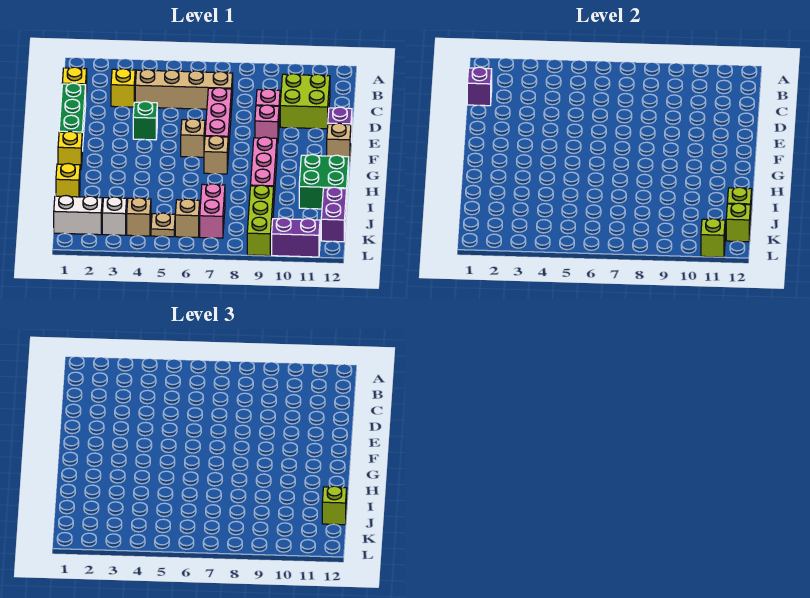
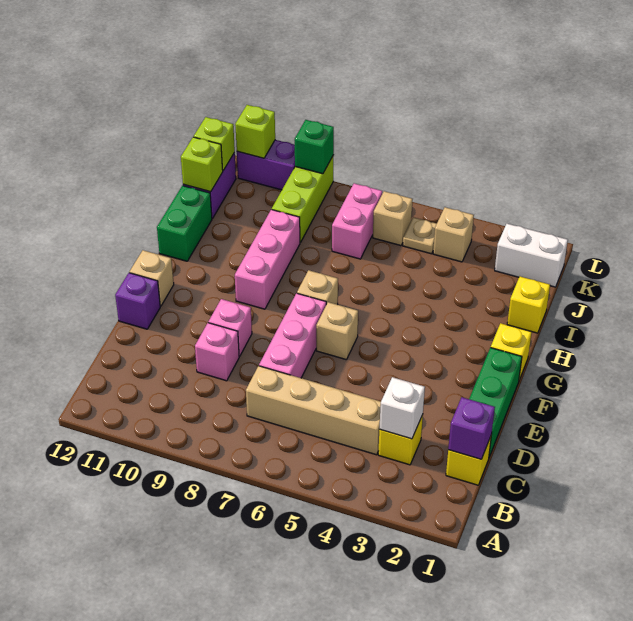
lime 2x2 brick [280,74,330,129] -> none
green 1x1 brick [133,101,157,140] -> green 1x1 brick moved to [295,120,334,174]
green 2x2 brick [299,155,349,209] -> green 1x2 brick [157,186,212,261]
lime 1x1 brick [322,486,347,525] -> none
white 1x1 brick [102,197,127,235] -> white 1x1 brick moved to [379,377,425,439]

